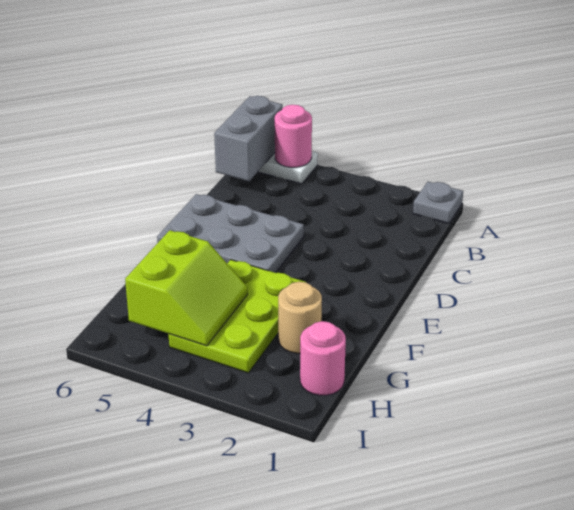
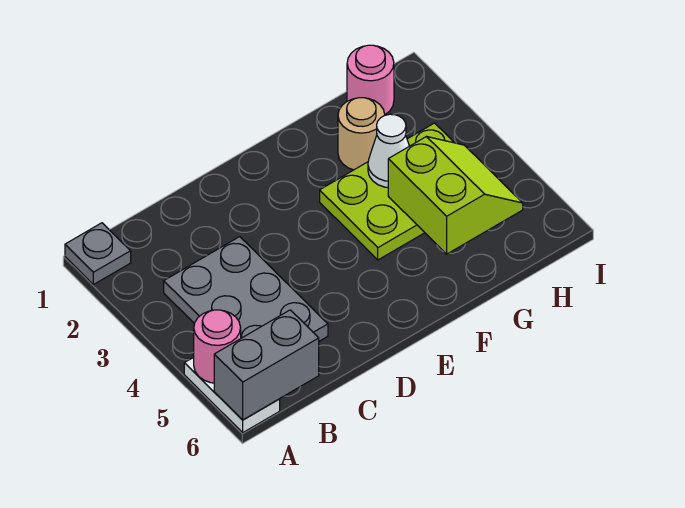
grey 2x3 plate [157,194,304,273] -> grey 2x3 plate moved to [164,237,328,341]
none -> white 1x1 cone [368,114,409,187]
lime 2x2 slope [125,230,248,346] -> lime 2x2 slope turned to [388,137,523,254]

